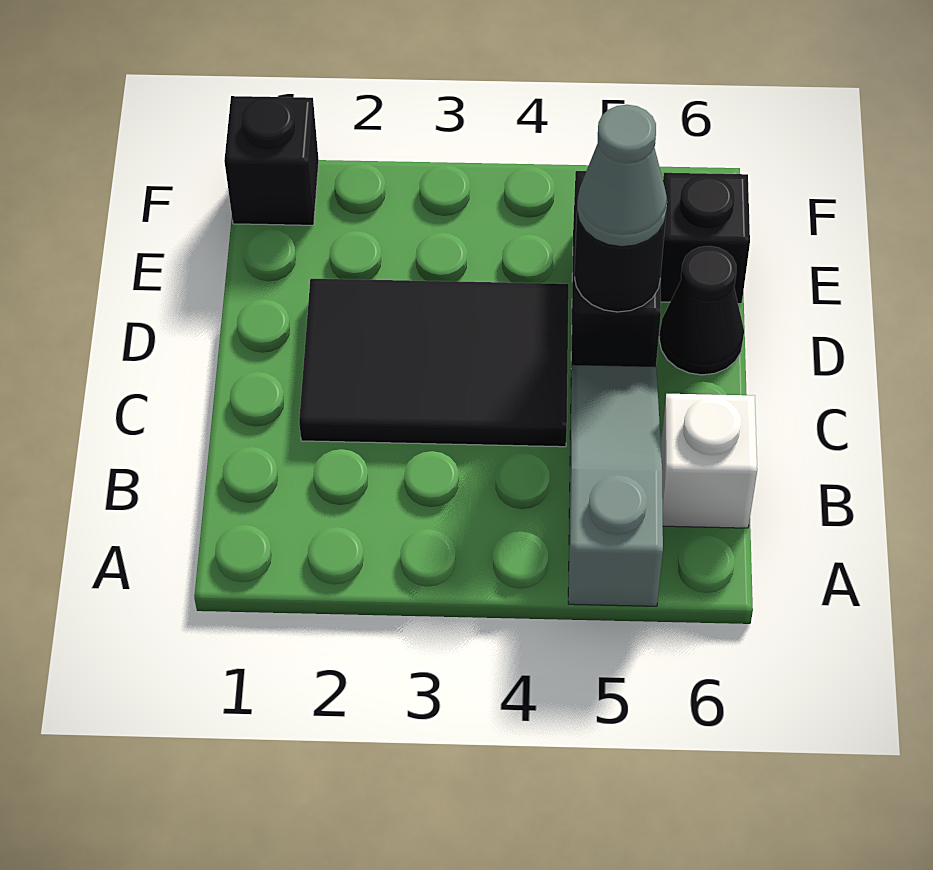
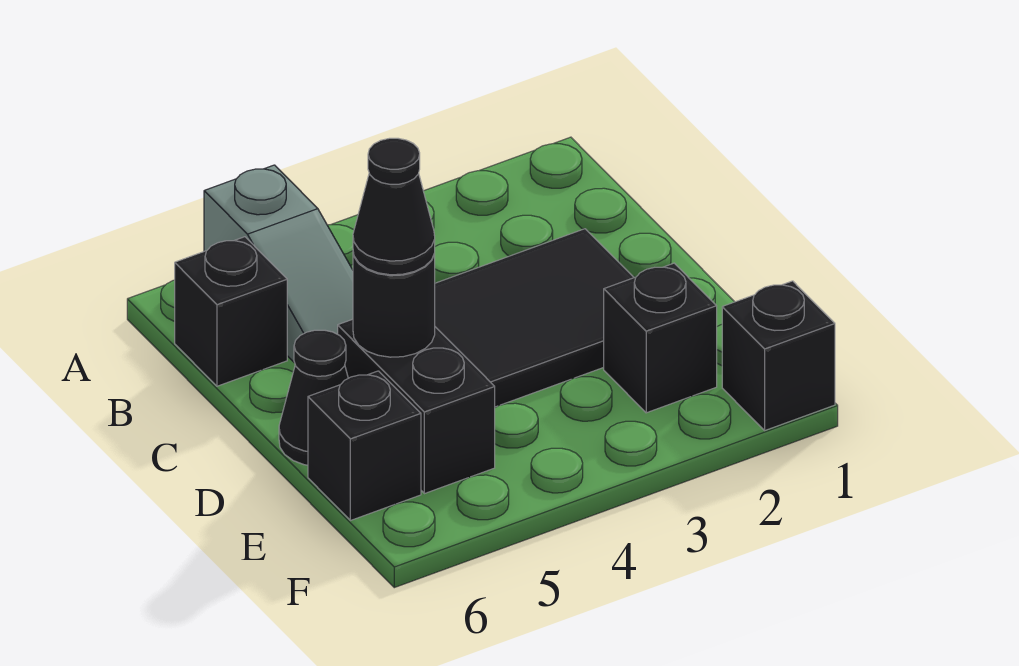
white 1x1 brick [661,394,757,528] -> black 1x1 brick [175,237,287,386]
grey 1x1 cone [577,105,667,247] -> black 1x1 cone [353,138,435,275]
none -> black 1x1 brick [604,263,717,413]

